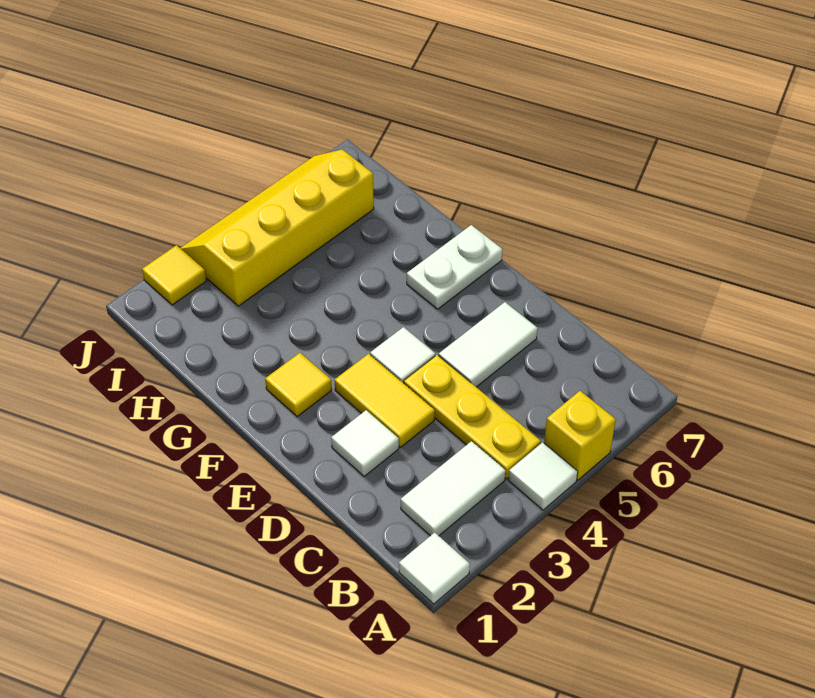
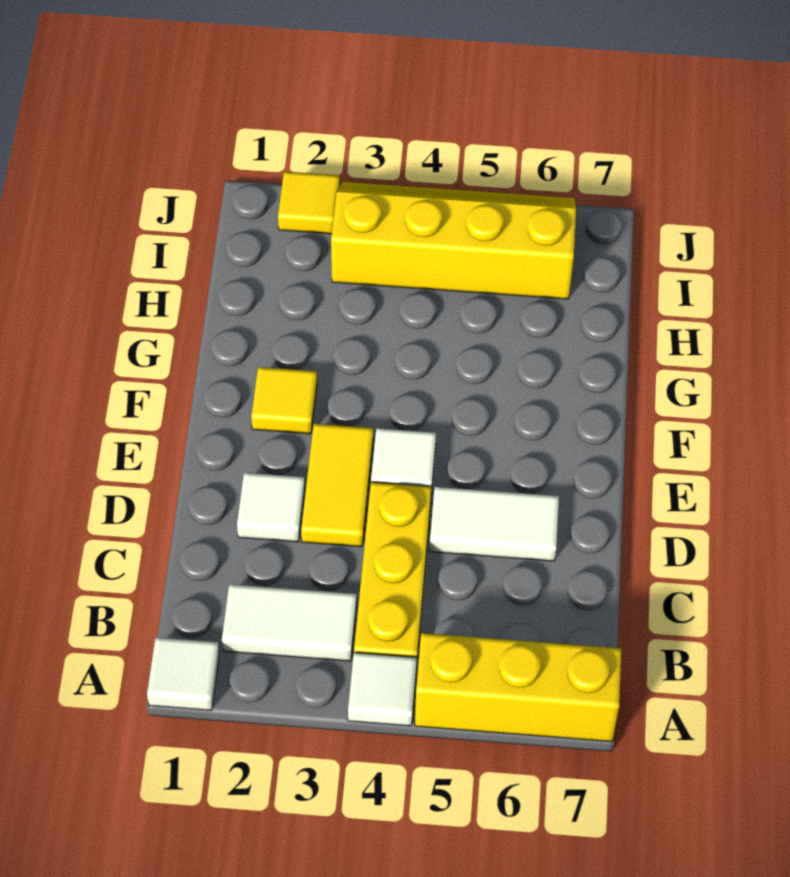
yellow 1x1 brick [544,391,616,480] -> yellow 1x3 brick [415,633,621,742]
white 1x2 plate [407,225,503,309] -> none

